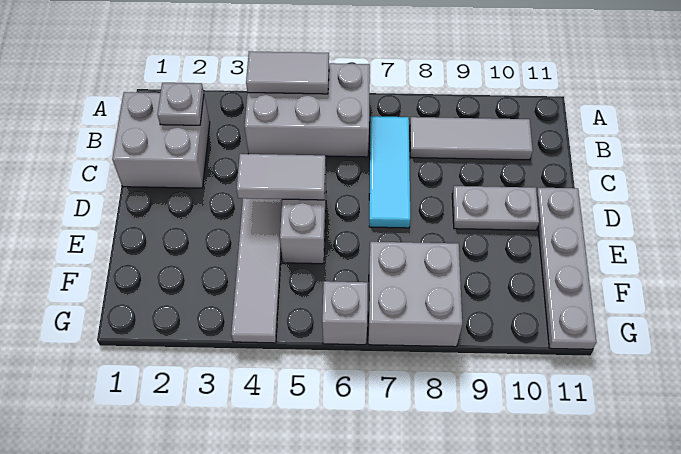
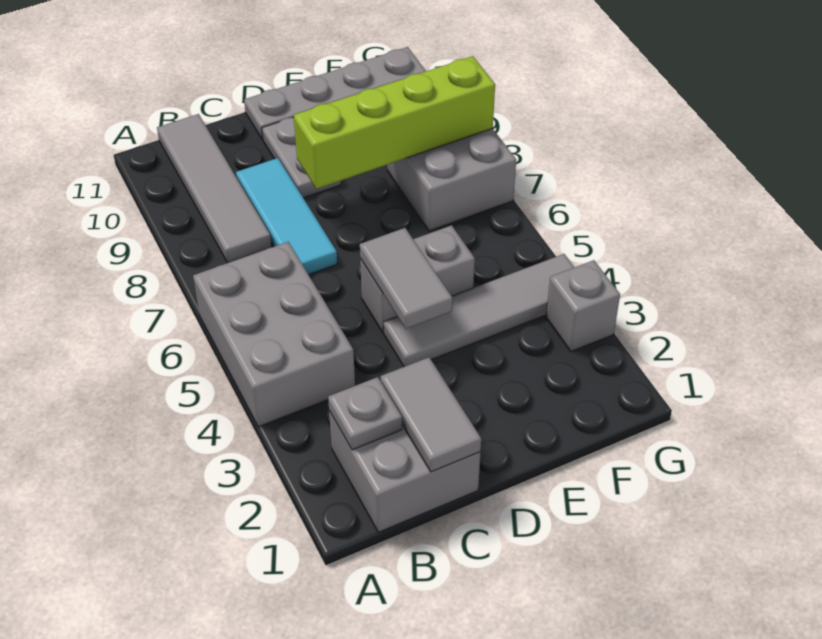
grey 1x2 tile [246,51,329,94] -> grey 1x2 tile moved to [381,357,481,472]
cyan 1x3 tile [369,116,410,228] -> cyan 1x3 tile turned to [236,158,337,275]
grey 1x3 tile [410,117,533,160] -> grey 1x4 tile [157,114,272,263]
none -> lime 1x4 brick [293,56,495,189]
grey 1x1 brick [322,281,368,345] -> grey 1x1 brick moved to [546,260,620,352]

